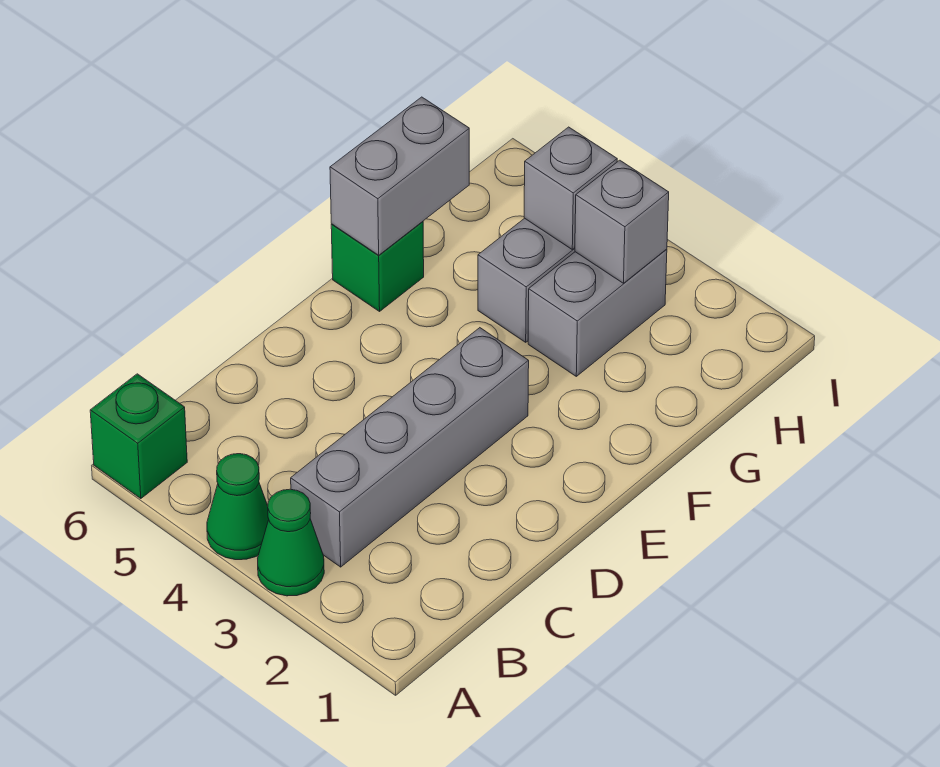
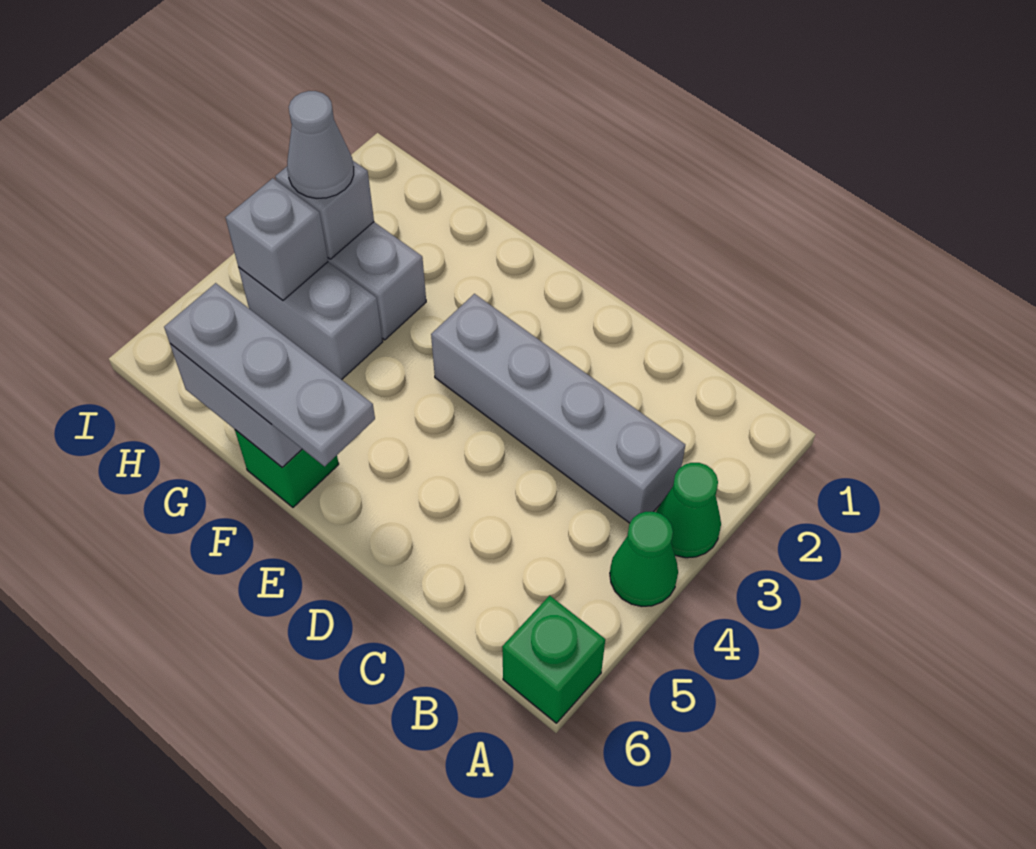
none -> grey 1x3 plate [164,283,375,466]
none -> grey 1x1 cone [287,91,354,198]

